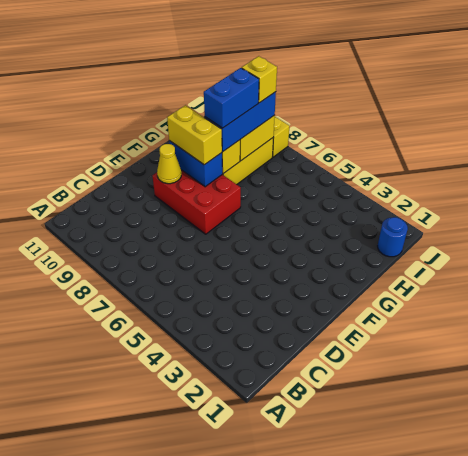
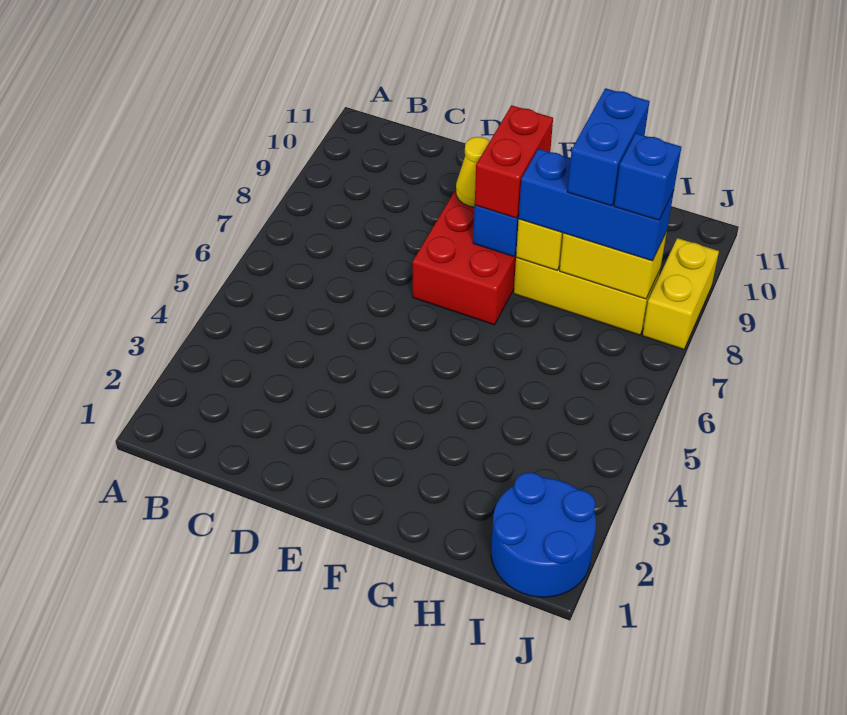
yellow 1x2 brick [167,105,222,165] -> red 1x2 brick [475,105,553,218]
blue 1x2 brick [204,68,259,128] -> blue 1x2 brick turned to [567,88,650,206]
blue 1x1 round brick [378,217,408,257] -> blue 2x2 round brick [491,472,596,597]
yellow 1x1 brick [242,56,277,103] -> blue 1x1 brick [614,133,681,220]

